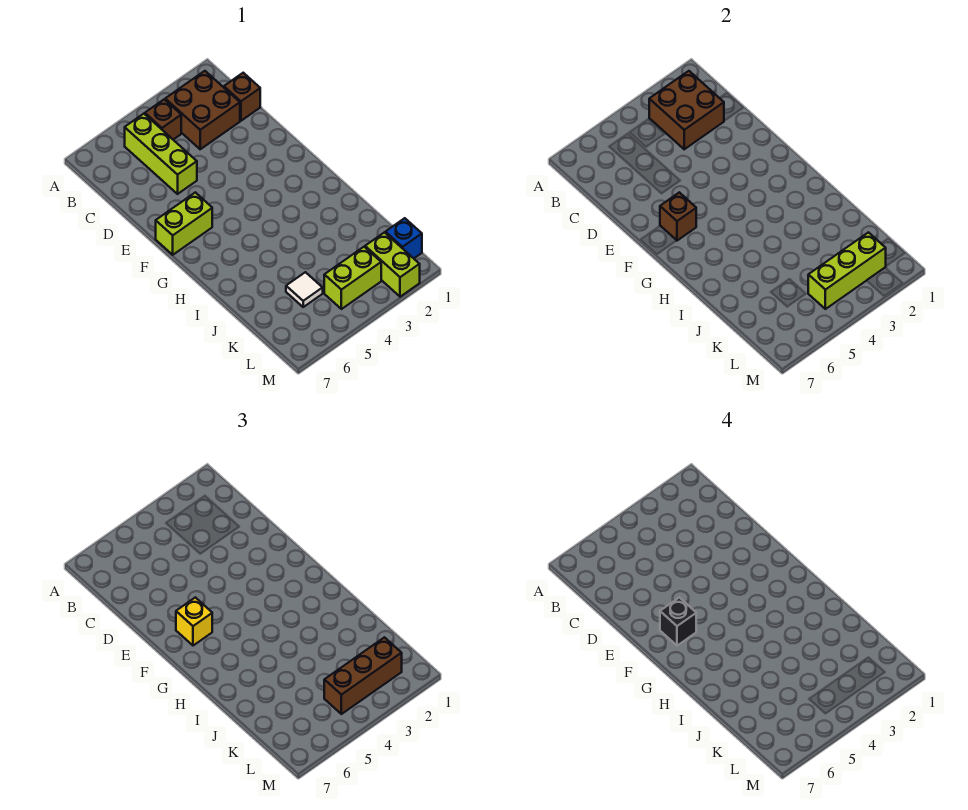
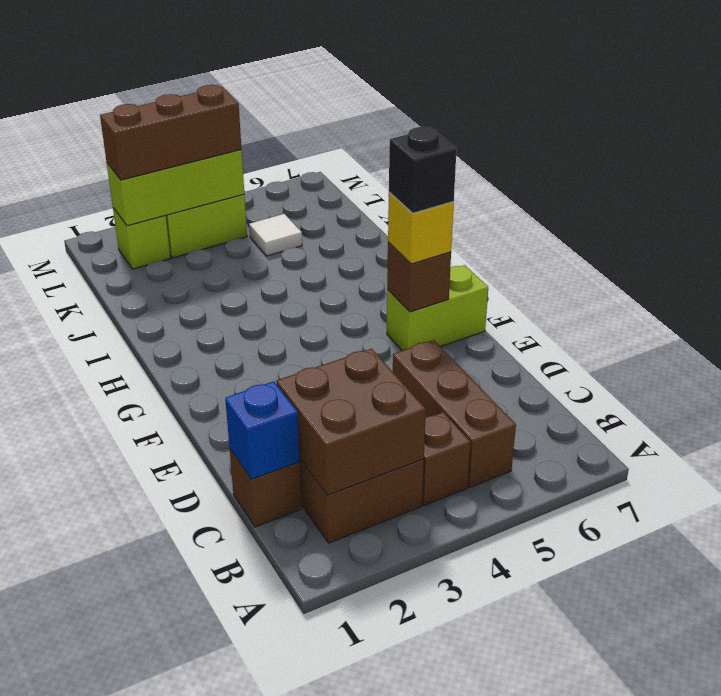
lime 1x3 brick [125,114,197,194] -> brown 1x3 brick [393,340,516,487]
blue 1x1 brick [385,218,422,258] -> blue 1x1 brick moved to [225,381,300,479]
lime 1x2 brick [365,232,420,297] -> lime 1x1 brick [113,208,170,269]

